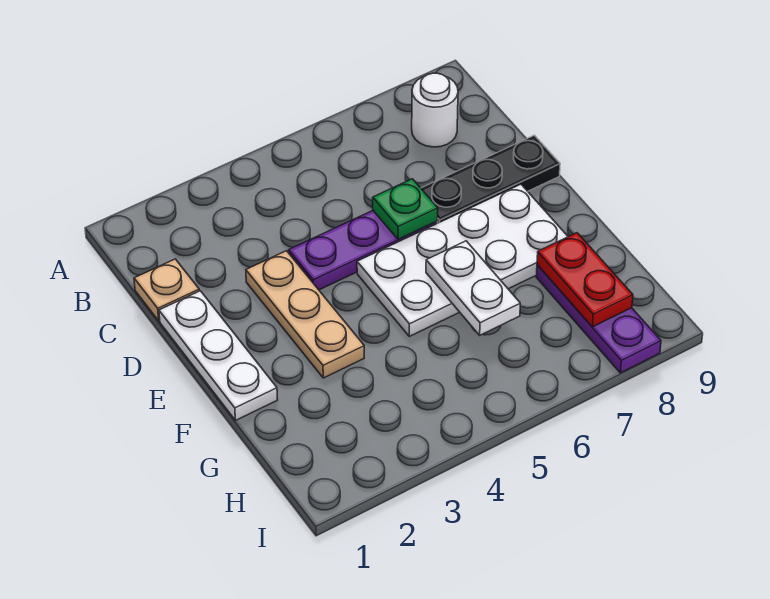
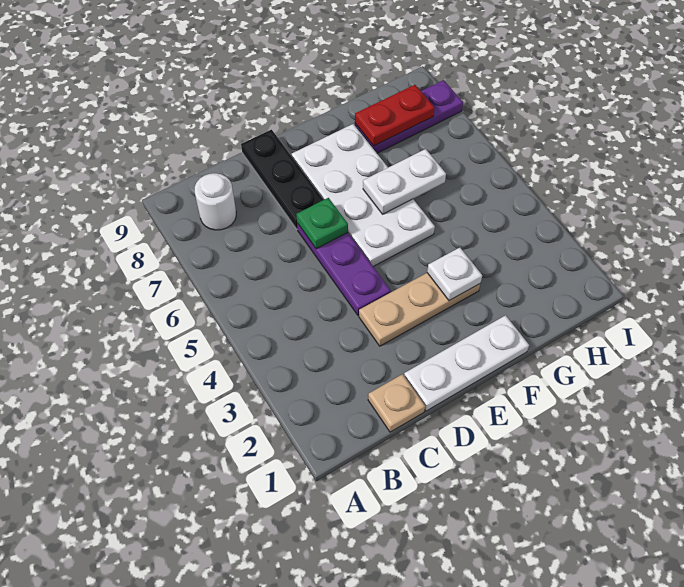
none -> white 1x1 plate [427,248,482,301]

